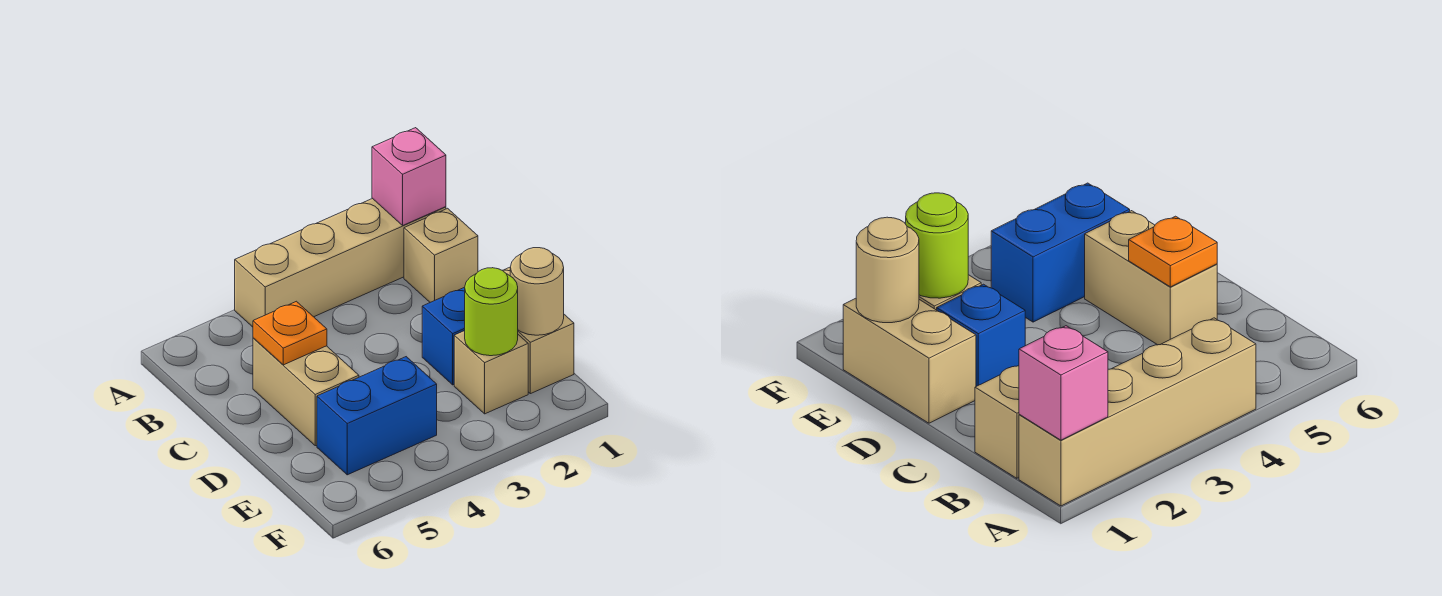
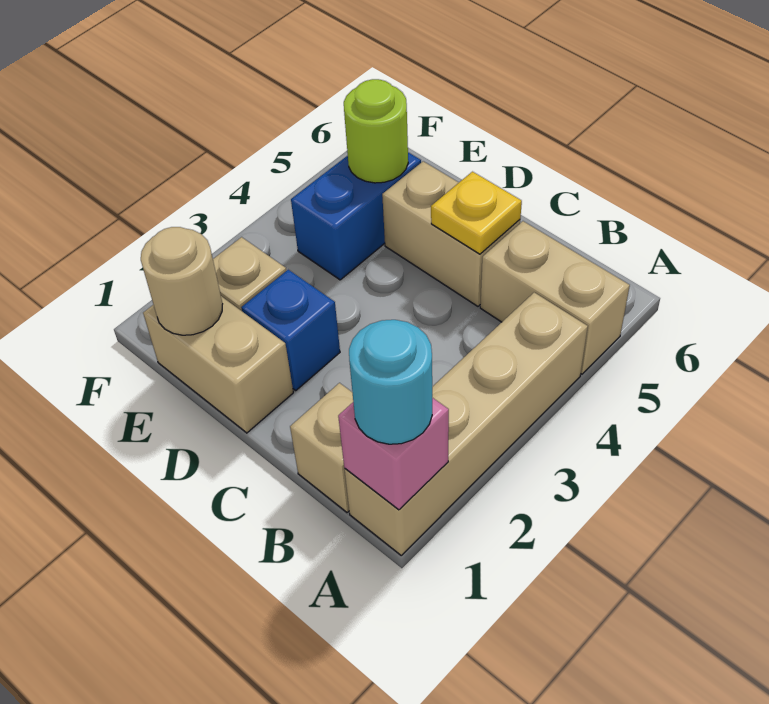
none -> cyan 1x1 round brick [349,320,432,444]
none -> tan 1x2 brick [480,221,630,374]
orange 1x1 plate [253,301,327,365] -> yellow 1x1 plate [431,172,522,254]
lime 1x1 round brick [465,268,518,356] -> lime 1x1 round brick moved to [344,79,408,183]

